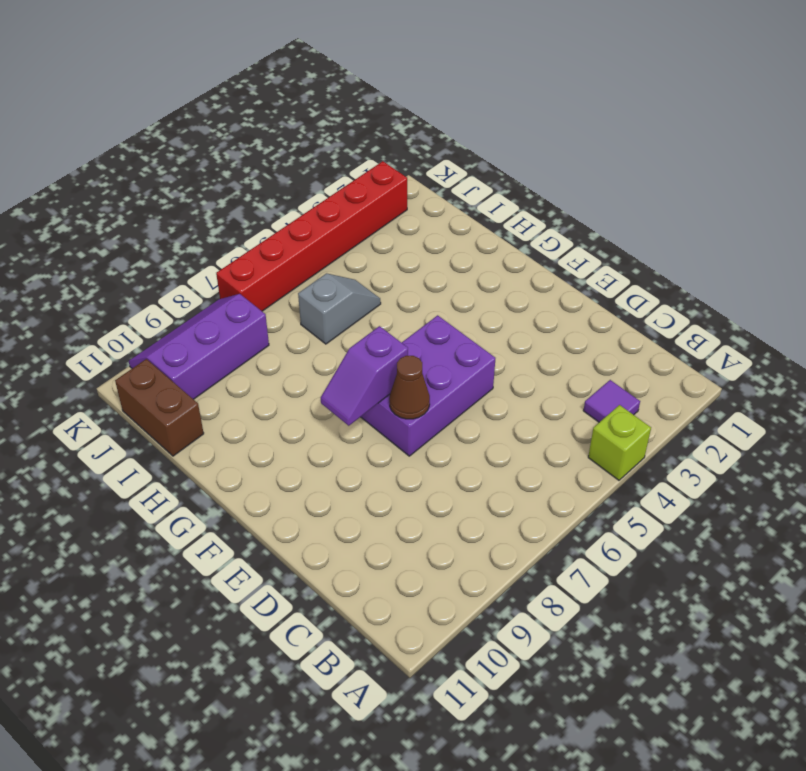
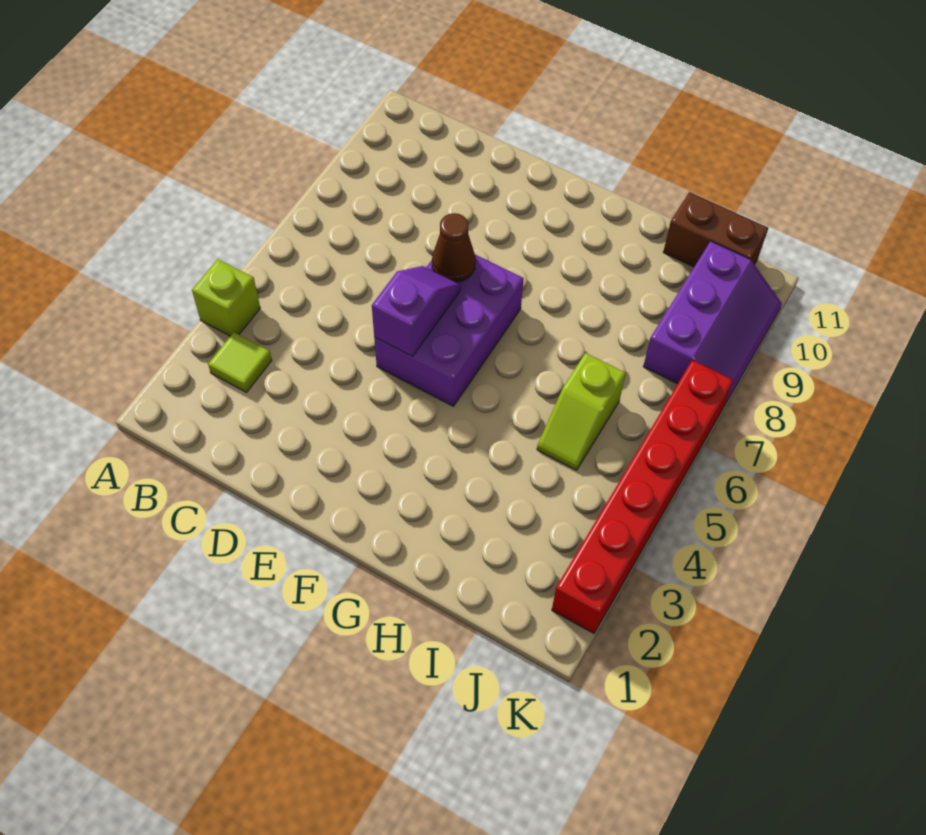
purple 1x1 tile [583,380,640,422] -> lime 1x1 tile [208,332,272,392]
purple 1x2 slope [321,326,408,426] -> purple 1x2 slope moved to [372,266,460,356]
grey 1x2 slope [298,273,381,344] -> lime 1x2 slope [537,353,626,470]

